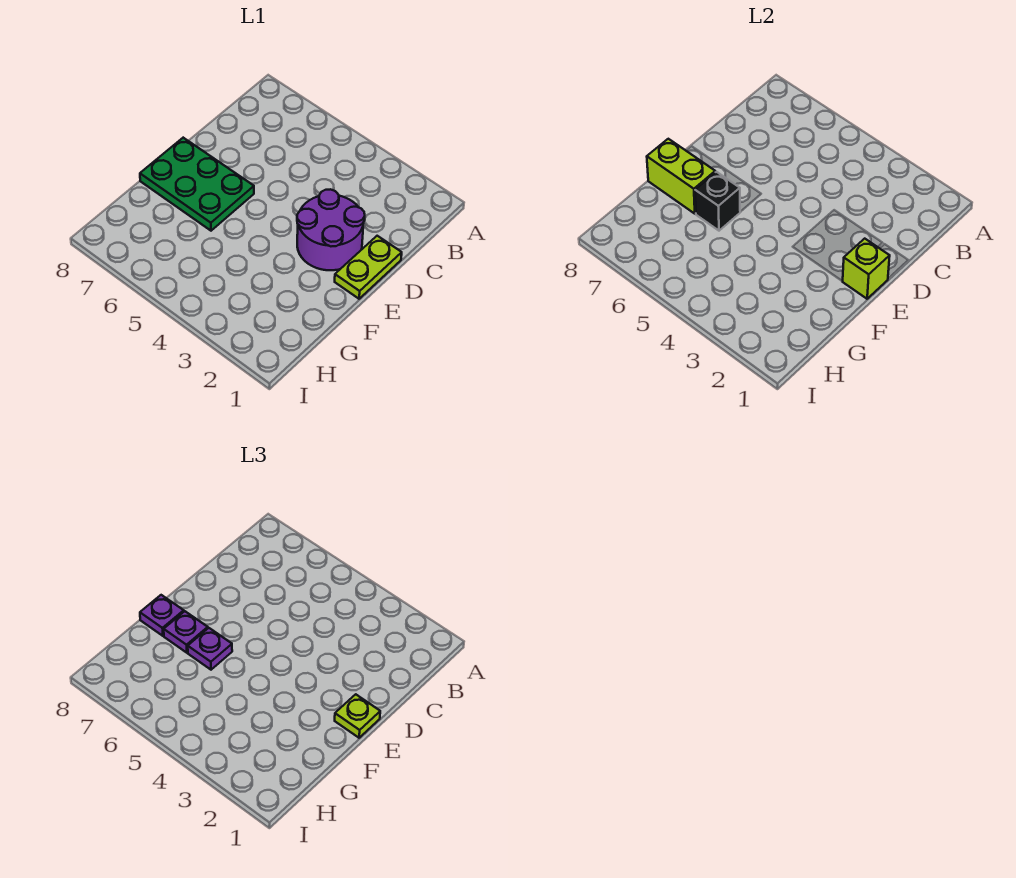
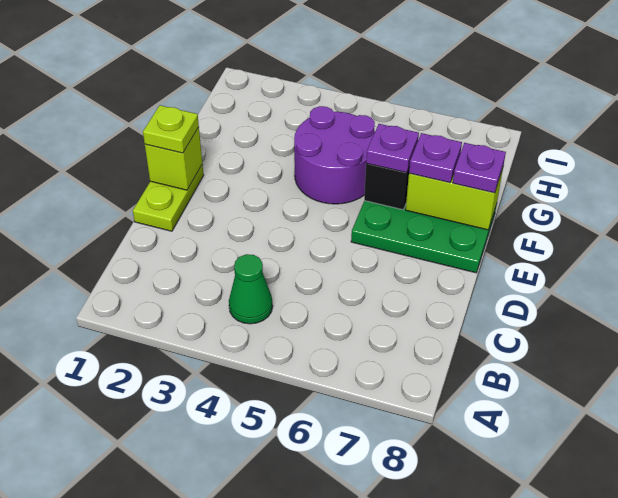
none -> green 1x1 cone [229,254,273,324]
purple 2x2 round brick [297,189,365,270] -> purple 2x2 round brick moved to [294,106,375,204]

